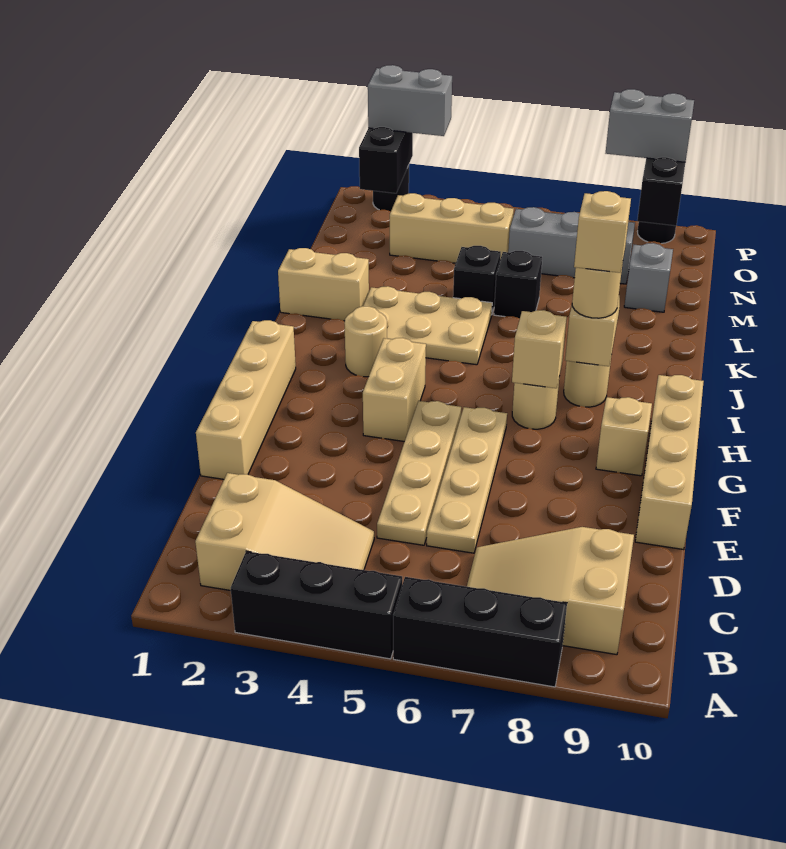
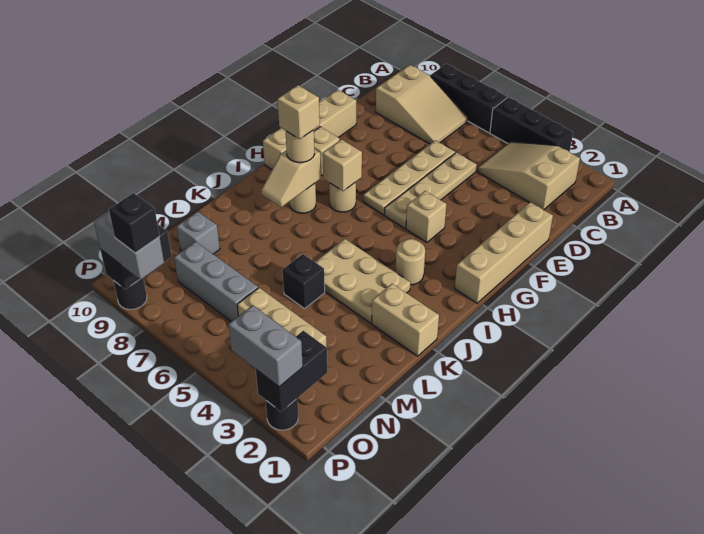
tan 1x2 brick [363,338,426,441] -> tan 1x1 brick [406,191,447,243]
black 1x1 brick [494,251,542,319] -> black 1x1 brick moved to [109,193,160,253]

